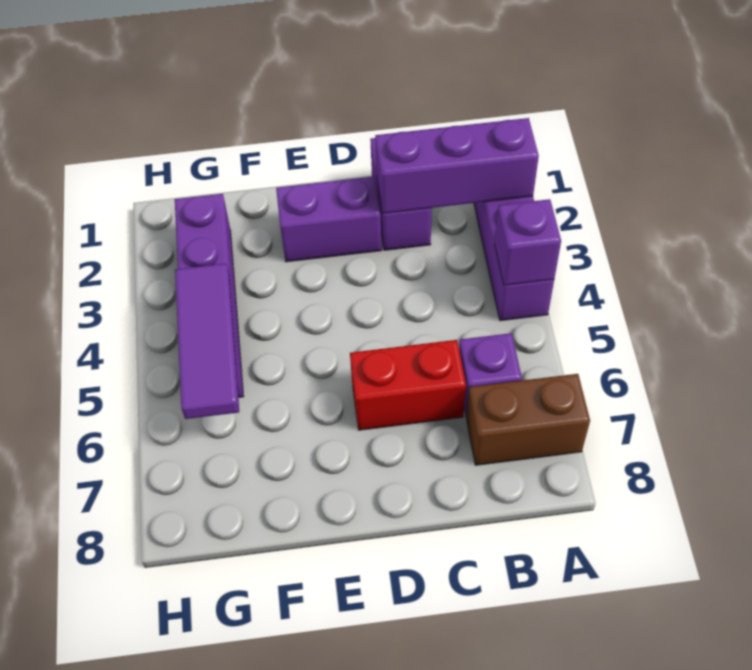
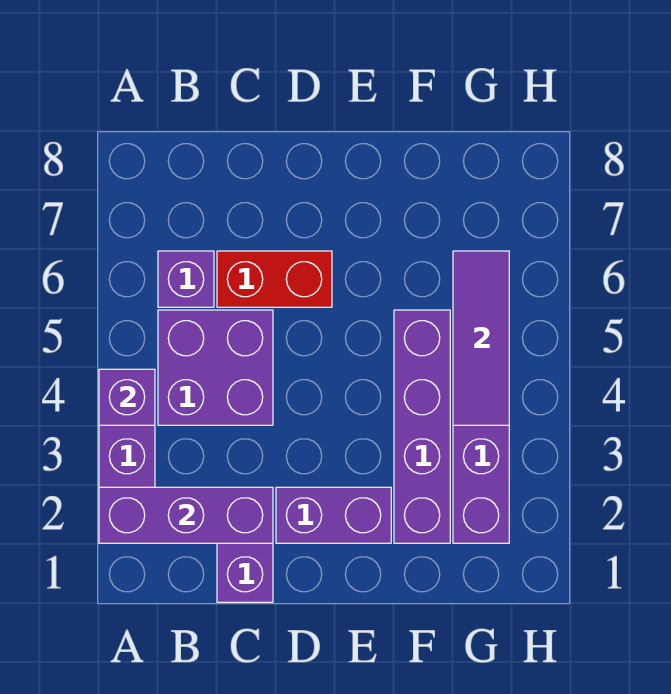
brown 1x2 brick [466,374,590,465] -> none
none -> purple 2x2 brick [158,310,273,425]
none -> purple 1x4 brick [394,310,450,543]

